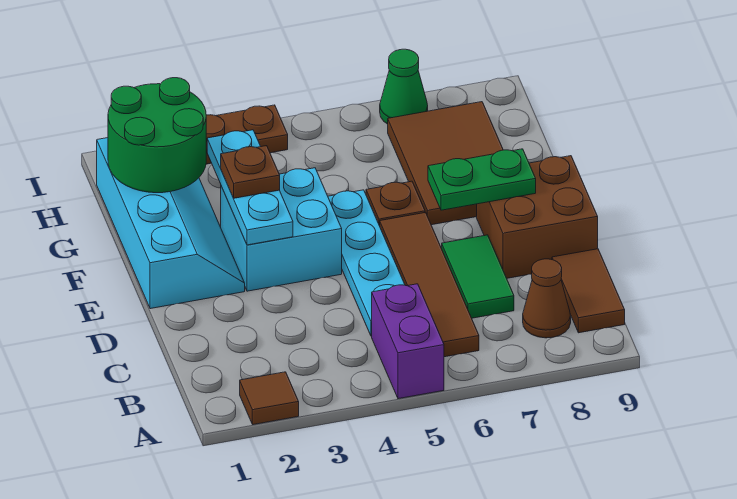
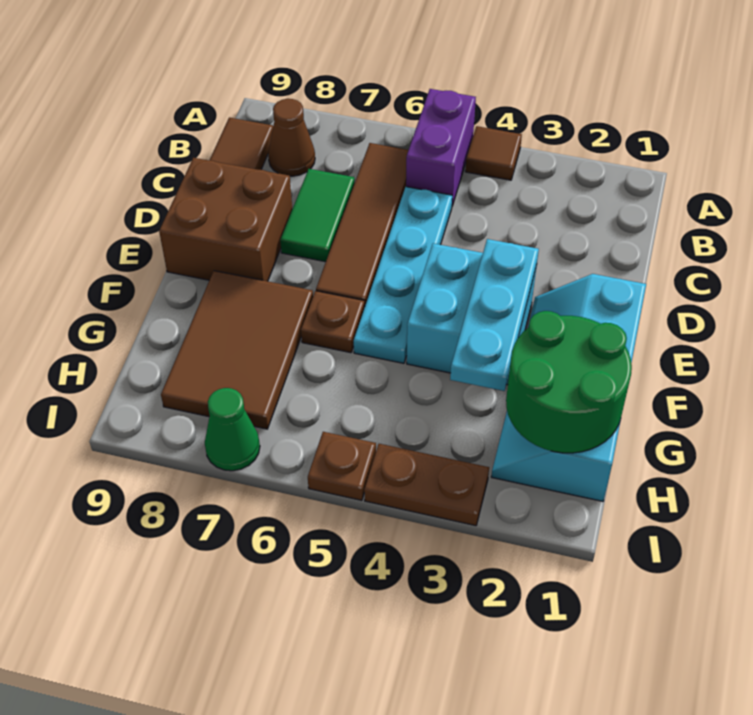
brown 1x1 tile [240,372,299,425] -> brown 1x1 tile moved to [465,126,522,180]
green 1x2 plate [428,149,536,210] -> none
brown 1x1 plate [221,146,280,198] -> brown 1x1 plate moved to [308,432,376,500]

